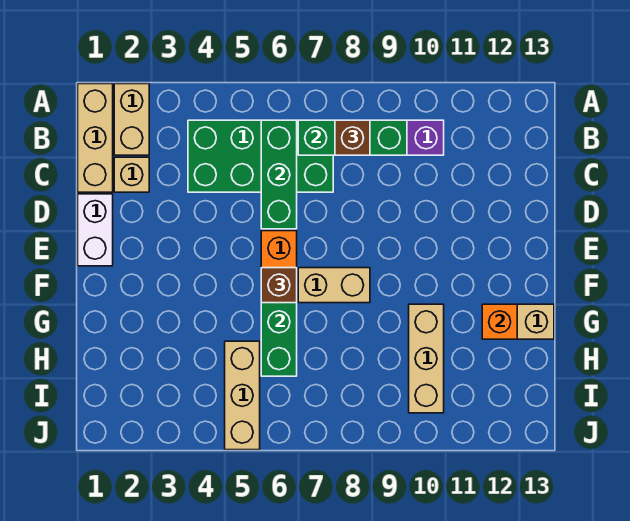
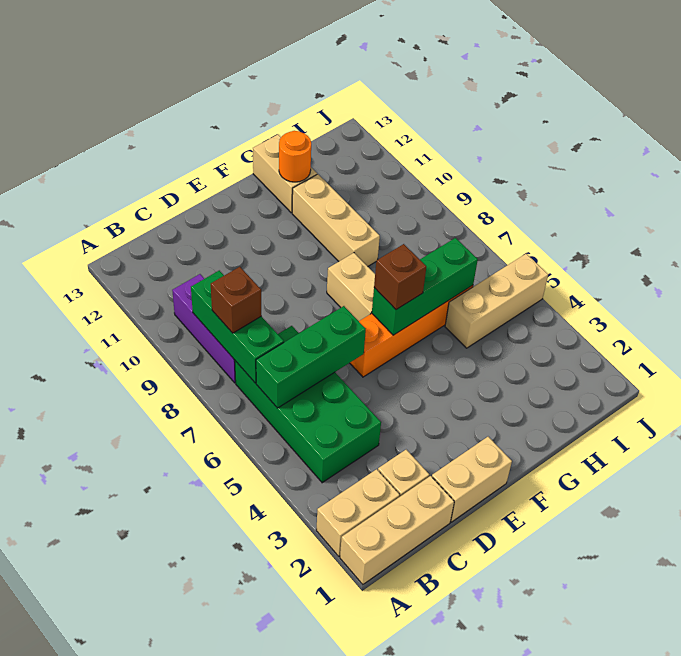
white 1x2 brick [78,194,113,266] -> tan 1x2 brick [432,437,512,522]
tan 1x3 brick [409,304,444,413] -> tan 1x3 brick turned to [292,174,380,266]
orange 1x1 brick [482,304,517,339] -> orange 1x1 round brick [279,131,311,182]

